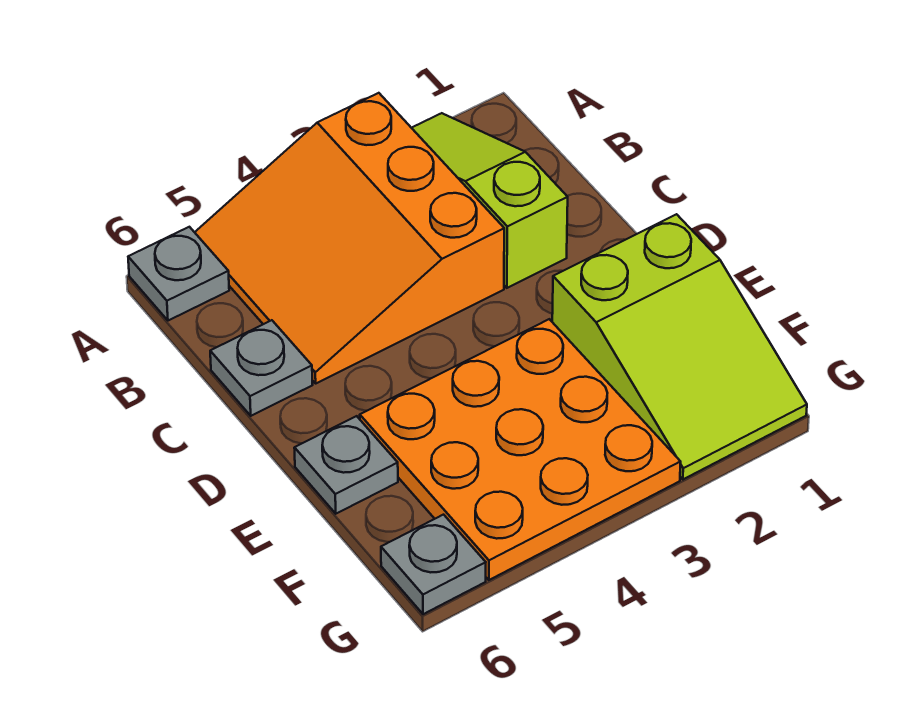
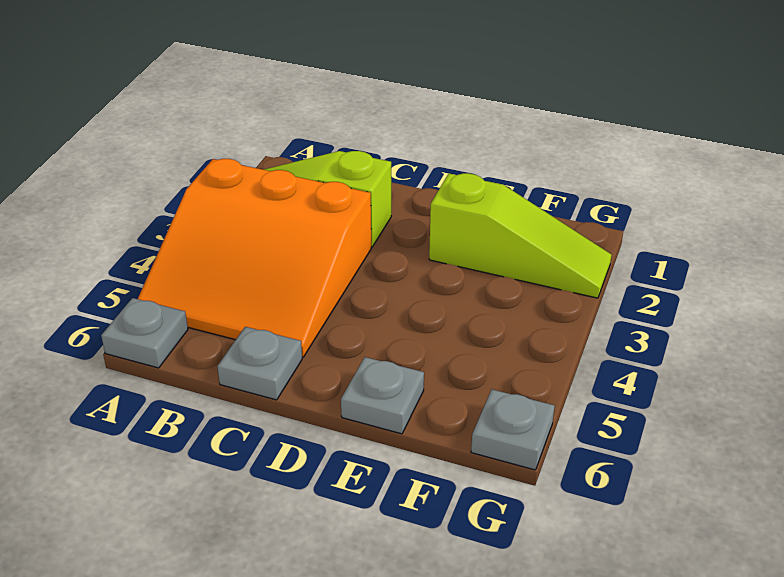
lime 2x3 slope [552,214,807,479] -> lime 1x3 slope [429,173,611,298]
orange 3x3 plate [360,319,681,580] -> none

